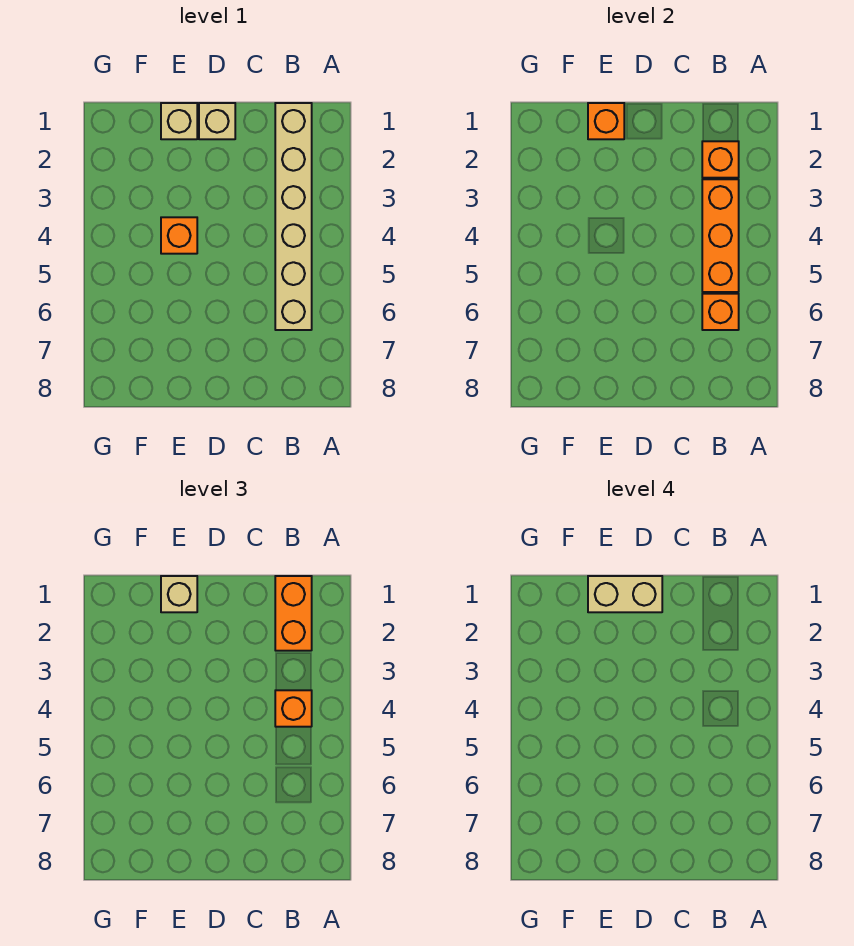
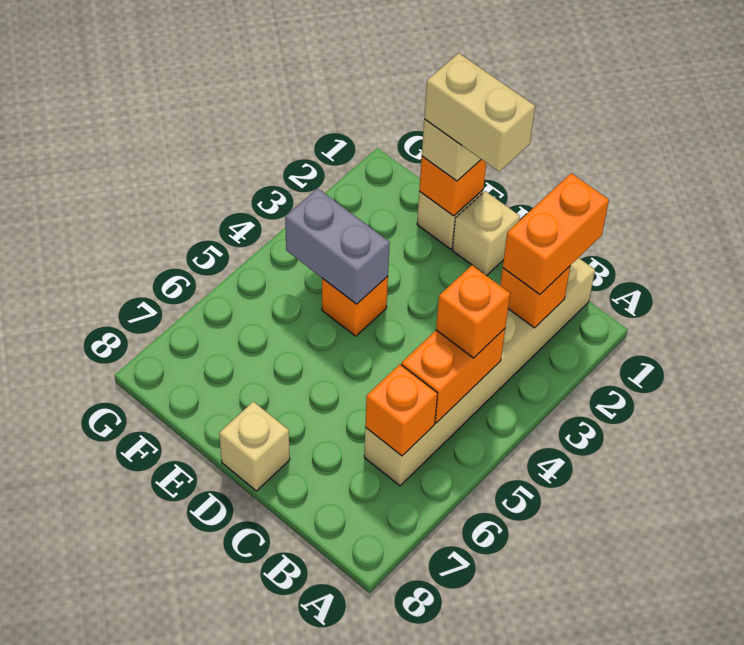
orange 1x3 brick [702,179,739,292] -> orange 1x2 brick [401,329,505,423]
none -> tan 1x1 brick [219,402,290,491]
none -> grey 1x2 brick [285,188,390,304]

